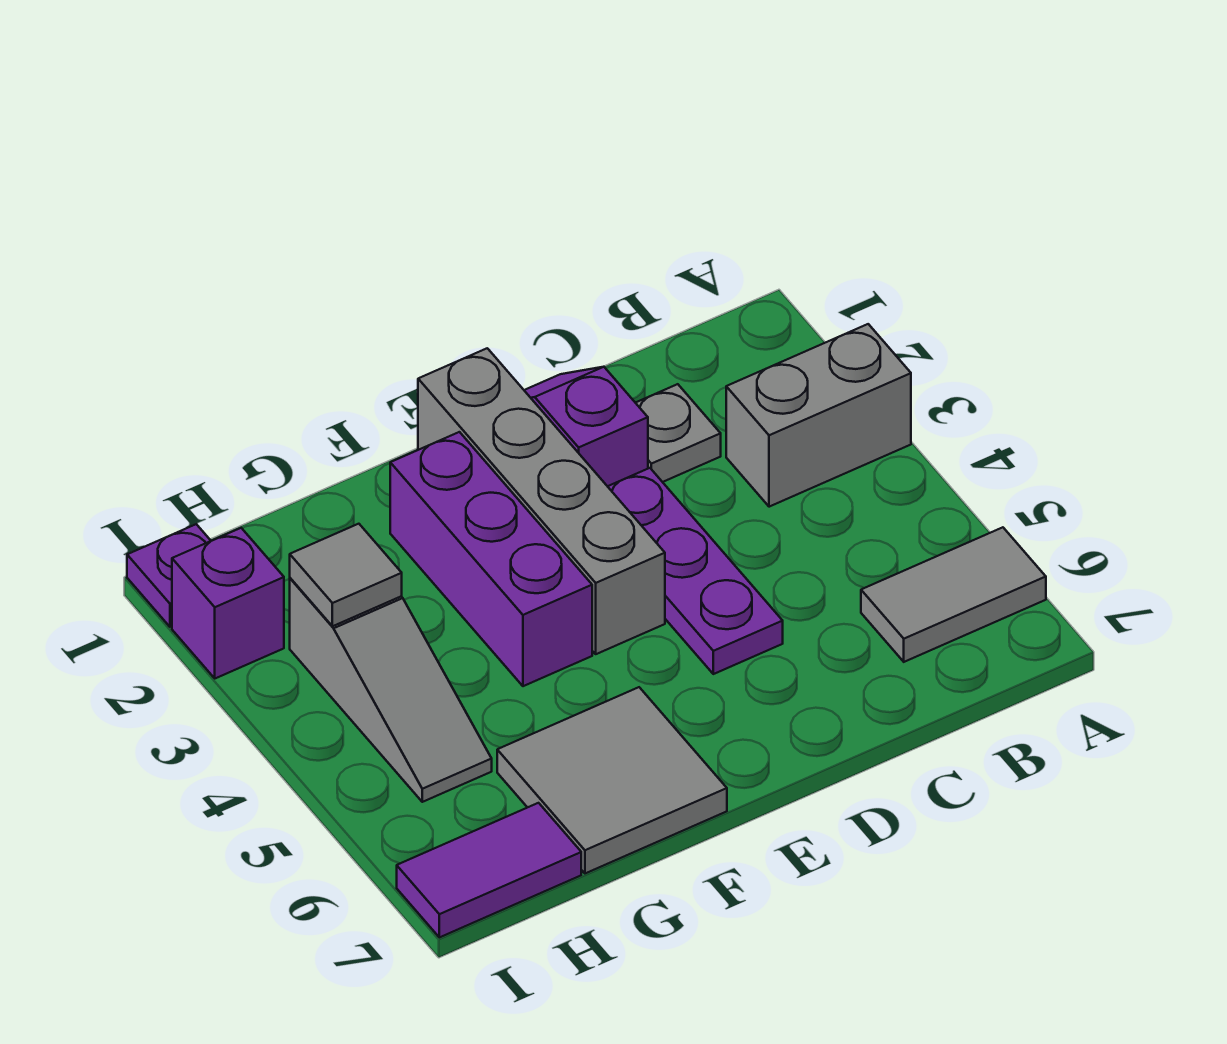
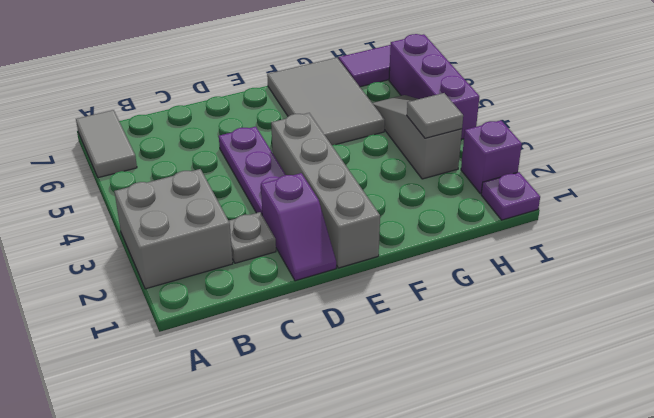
grey 1x2 brick [726,324,911,507] -> grey 2x2 brick [114,169,233,289]
grey 1x2 tile [861,527,1046,662] -> grey 1x2 tile turned to [76,110,137,178]
purple 1x3 brick [390,432,592,686] -> purple 1x3 brick moved to [389,34,479,139]
grey 2x2 tile [497,687,727,873] -> grey 2x3 tile [267,58,385,145]

